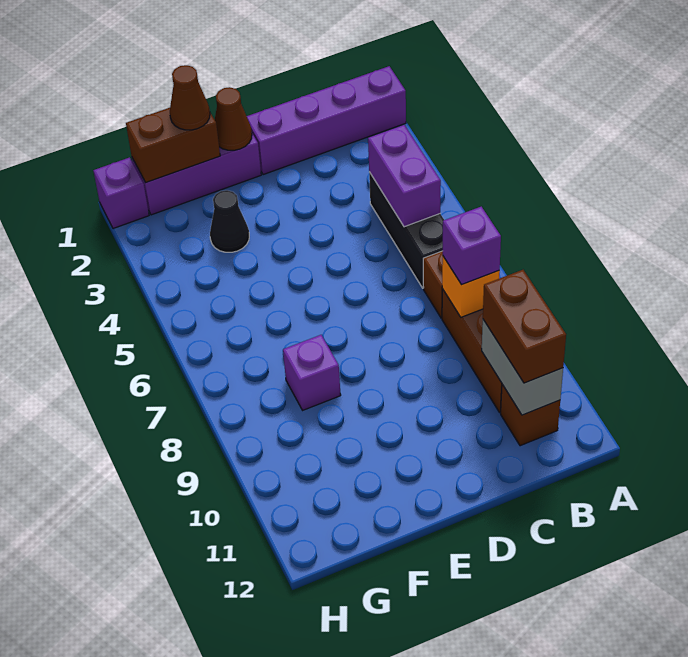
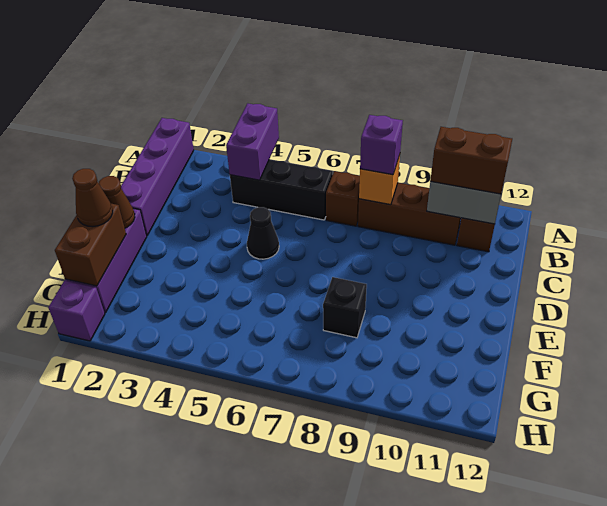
purple 1x2 brick [368,125,441,227] -> purple 1x2 brick turned to [226,103,279,180]
black 1x1 cone [210,190,249,252] -> black 1x1 cone moved to [247,207,279,259]
purple 1x1 brick [283,335,341,410] -> black 1x1 brick [323,277,367,338]

